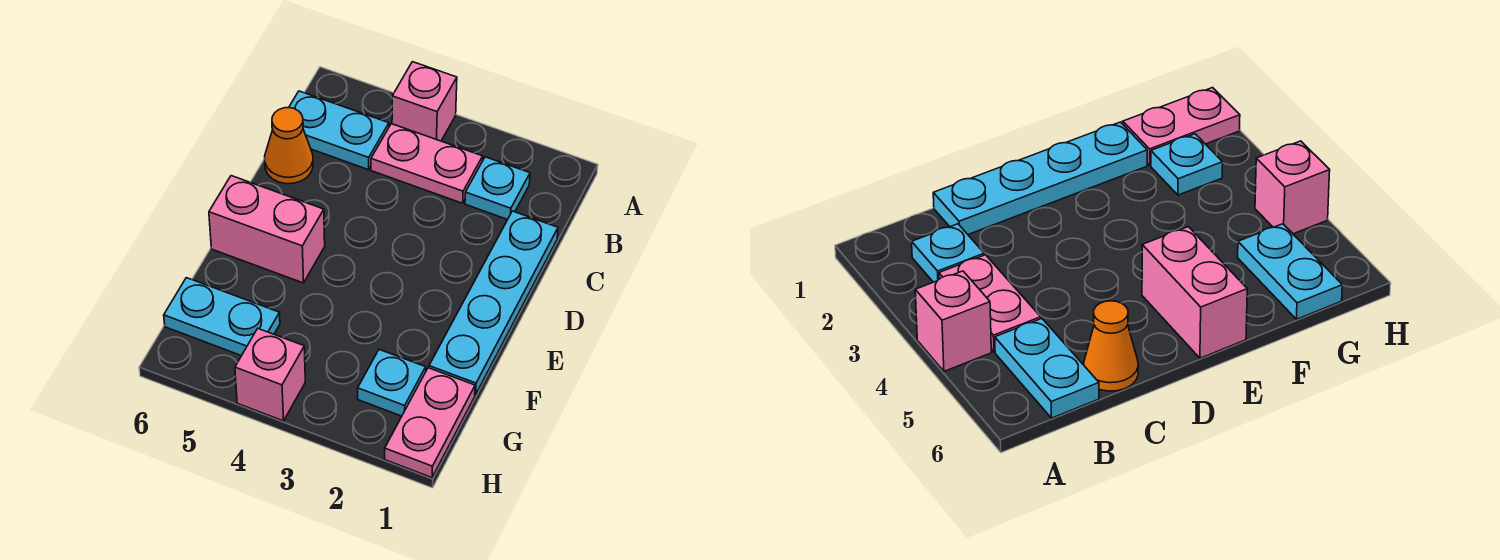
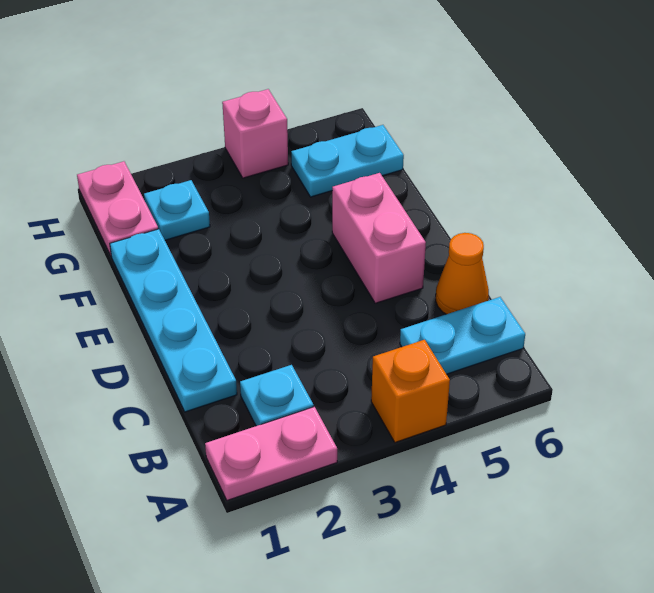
pink 1x1 brick [392,62,457,141] -> orange 1x1 brick [371,340,450,442]
pink 1x2 plate [371,124,483,203] -> pink 1x2 plate moved to [205,407,337,500]
pink 1x2 brick [209,176,325,283] -> pink 1x2 brick turned to [332,173,426,303]

